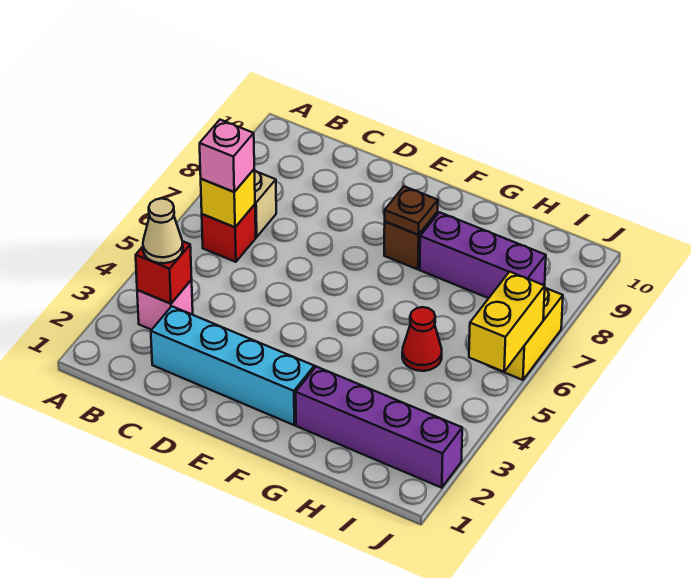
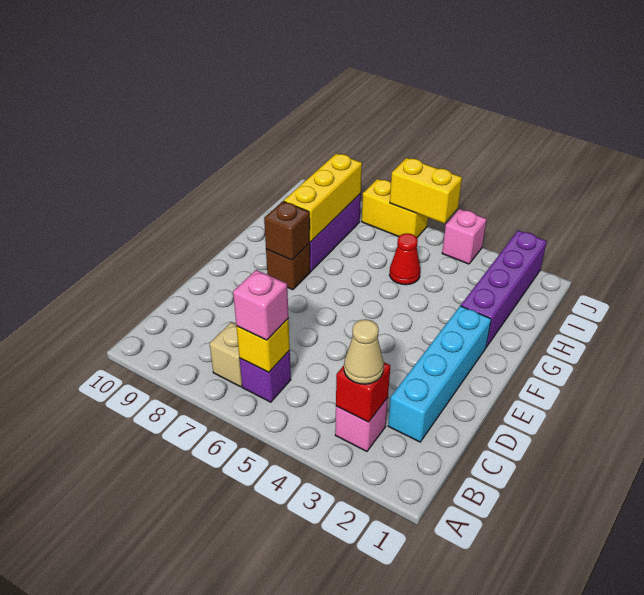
red 1x1 brick [202,204,256,262] -> purple 1x1 brick [240,351,291,402]
brown 1x1 plate [385,186,438,235] -> brown 1x1 brick [264,201,310,260]
none -> yellow 1x3 brick [284,153,362,242]
none -> pink 1x1 brick [442,209,487,264]

